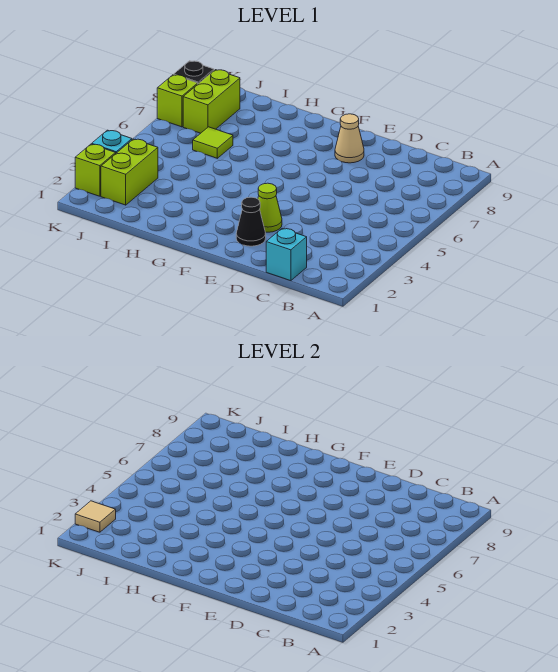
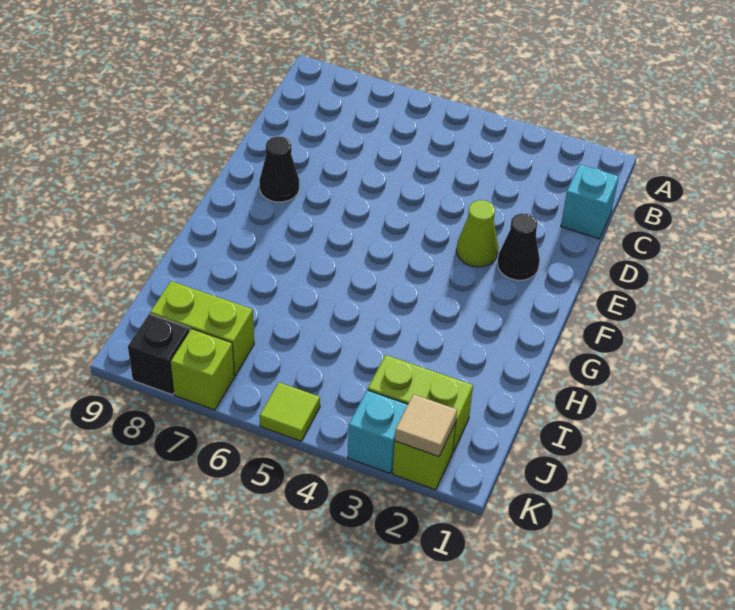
tan 1x1 cone [335,114,364,163] -> black 1x1 cone [259,136,299,202]
lime 1x1 tile [193,127,233,158] -> lime 1x1 tile moved to [259,382,320,441]

